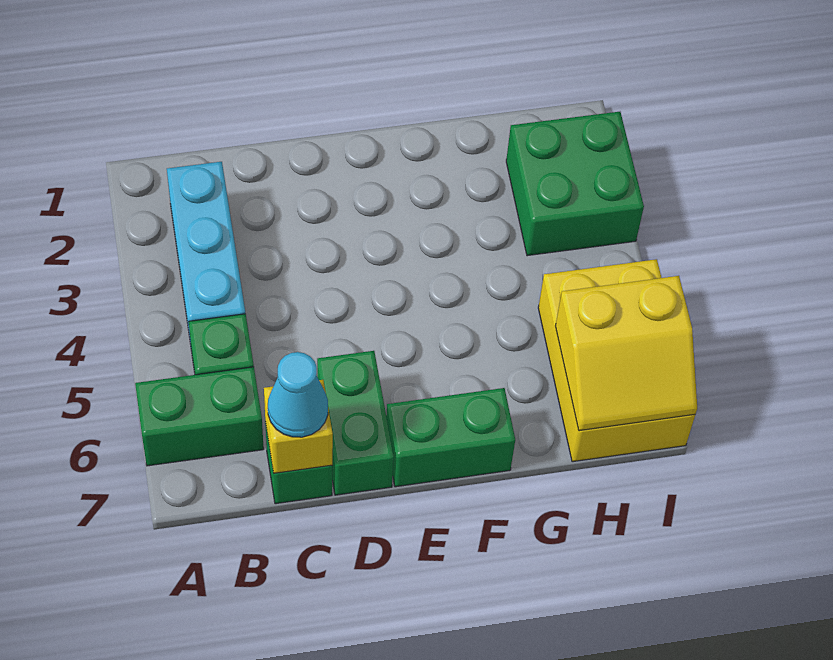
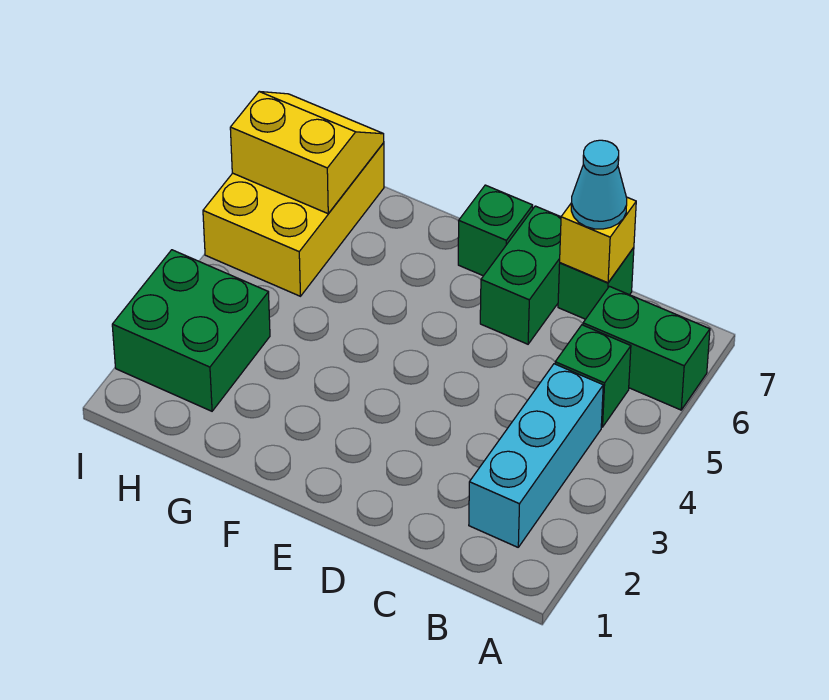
green 1x2 brick [386,388,515,487] -> green 1x1 brick [458,185,533,276]

